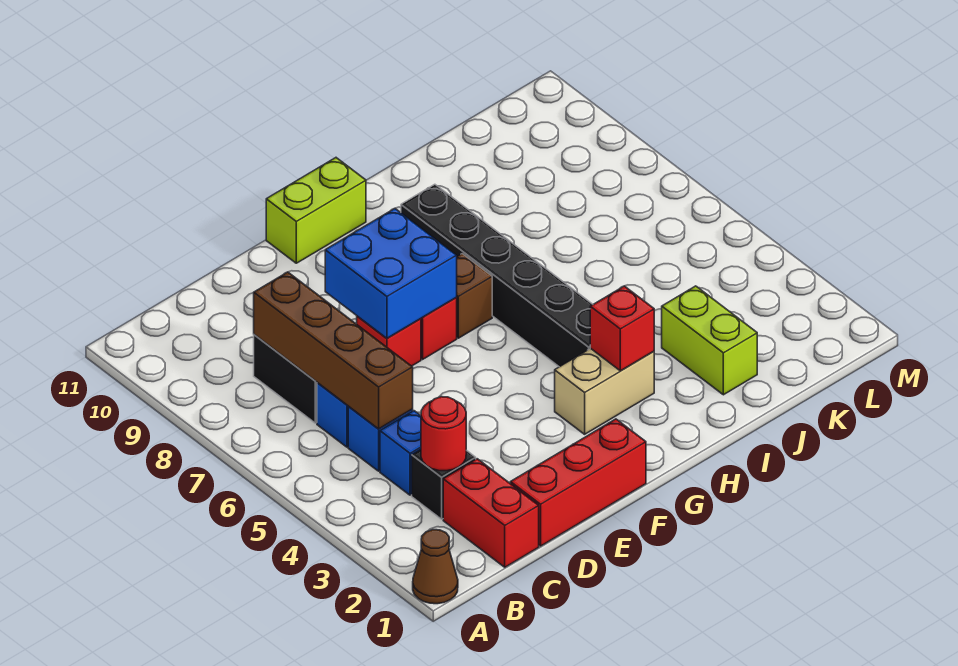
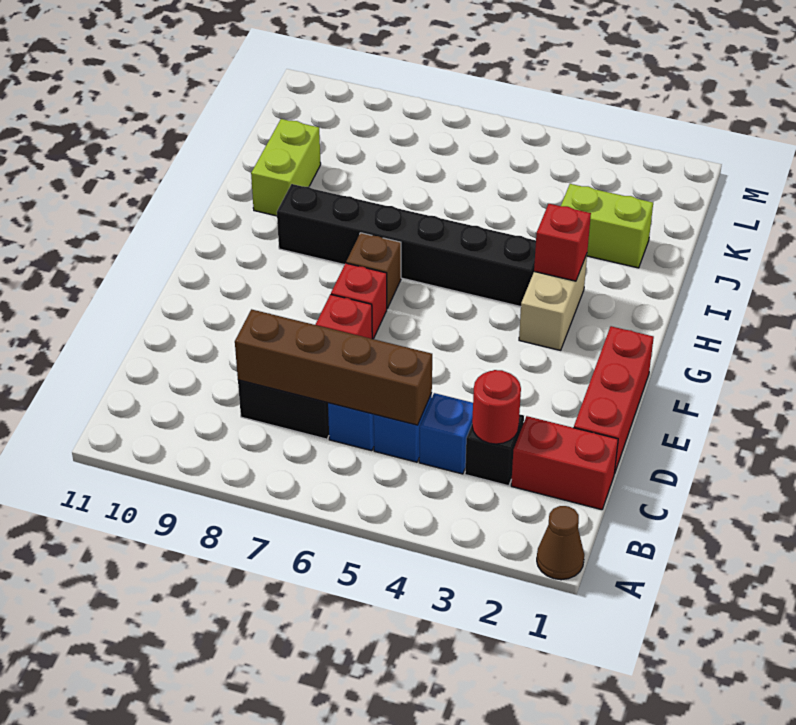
blue 2x2 brick [325,208,457,338] -> none
lime 1x2 brick [266,158,366,263] -> lime 1x2 brick moved to [251,119,321,216]

